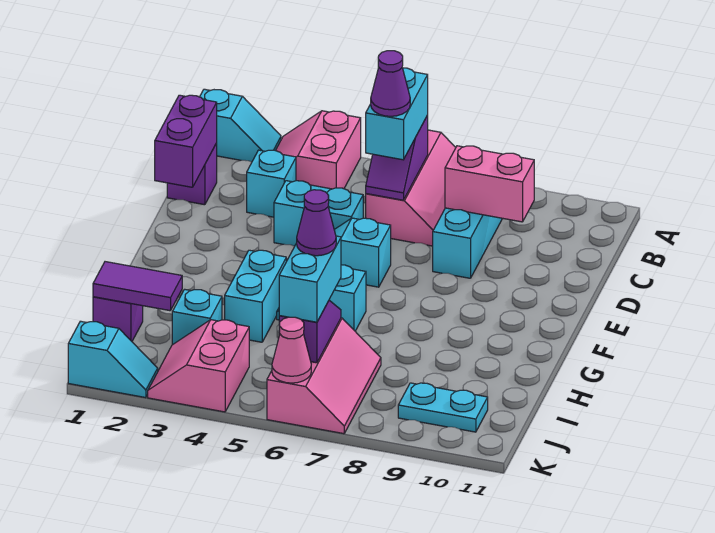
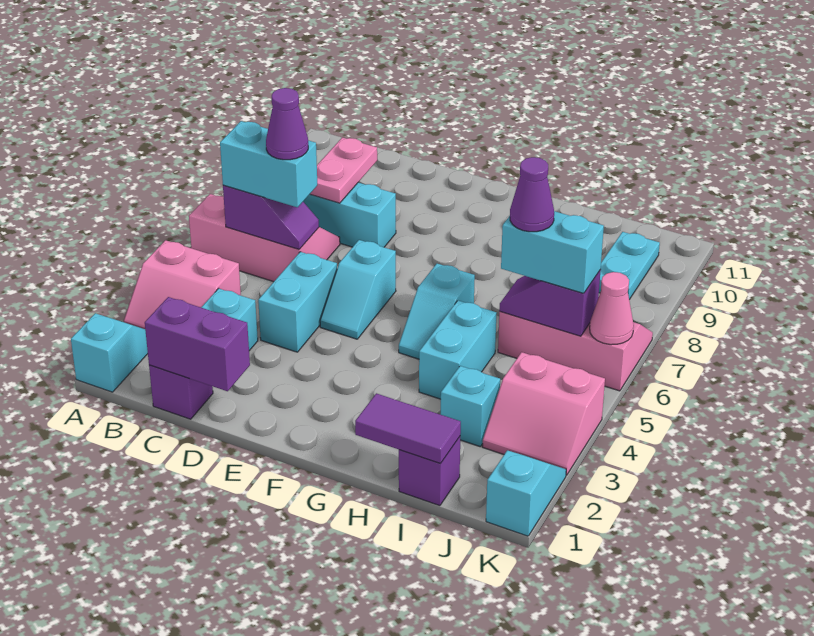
pink 1x2 brick [445,146,534,222] -> pink 1x2 plate [310,137,377,203]
cyan 1x2 brick [225,250,286,342] -> cyan 1x2 brick turned to [419,301,497,399]
purple 1x2 tile [93,262,182,311] -> purple 1x2 tile turned to [355,393,461,463]

